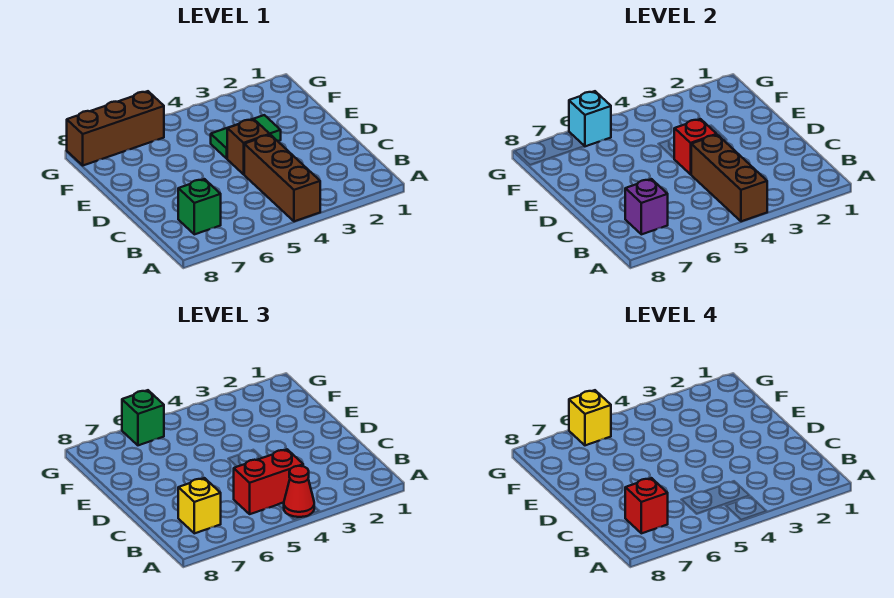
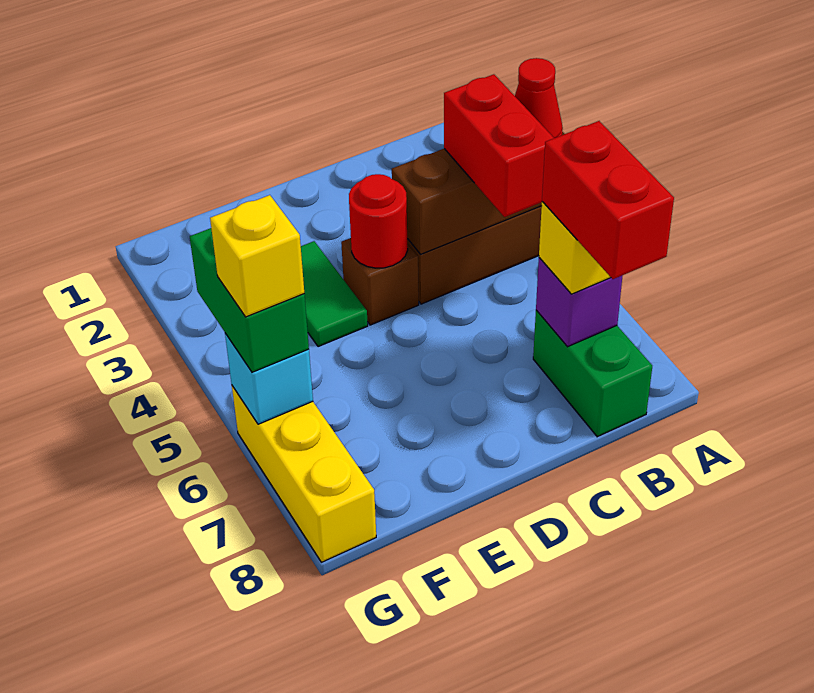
green 1x1 brick [178,179,221,234] -> green 1x2 brick [533,310,652,437]
red 1x1 brick [625,478,668,533] -> red 1x2 brick [542,121,674,279]
red 1x1 brick [674,119,717,174] -> red 1x1 round brick [349,174,408,268]
brown 1x3 brick [67,91,164,165] -> yellow 1x3 brick [232,386,376,562]
green 1x1 brick [122,390,164,445] -> green 1x2 brick [190,228,309,372]

